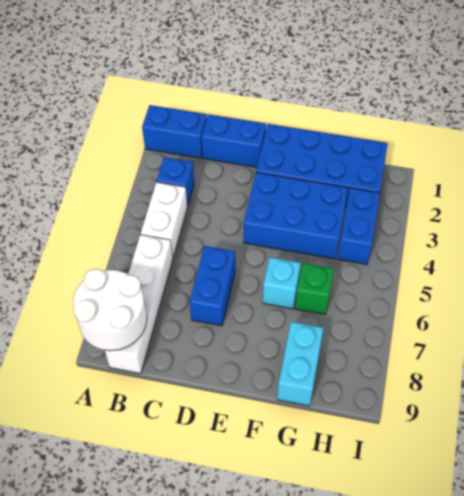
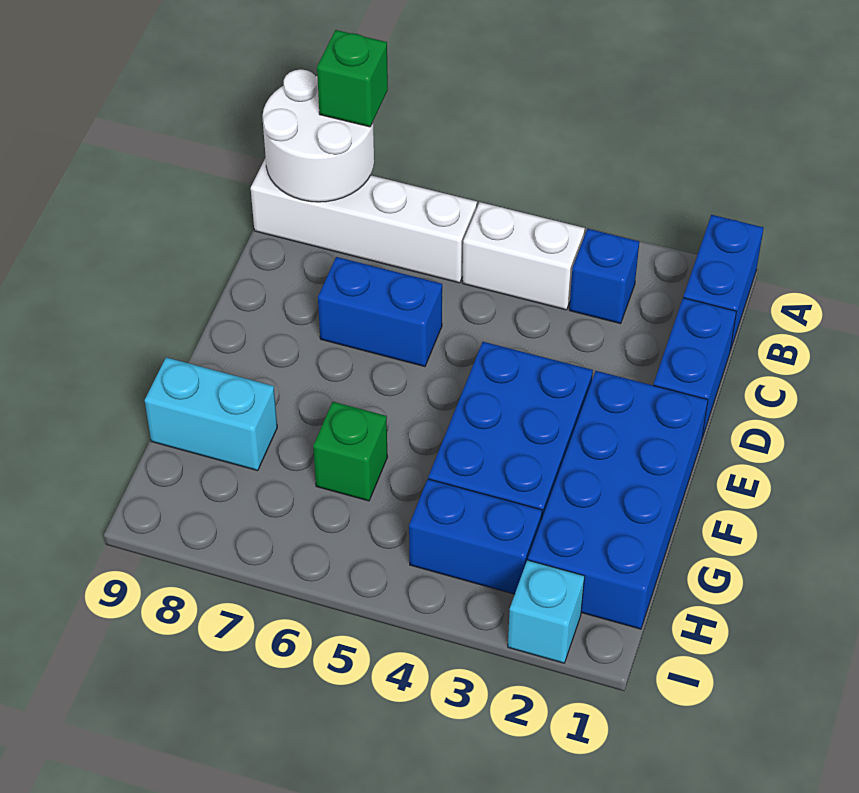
none -> green 1x1 brick [317,30,388,127]
cyan 1x1 brick [263,257,301,309] -> cyan 1x1 brick moved to [508,560,585,663]

